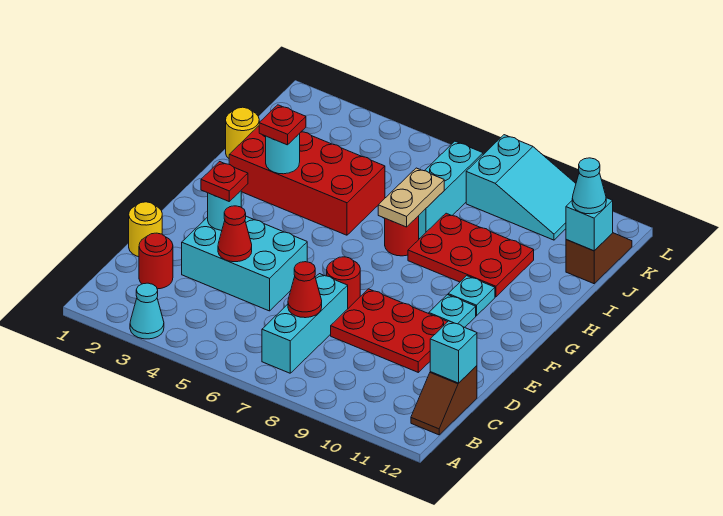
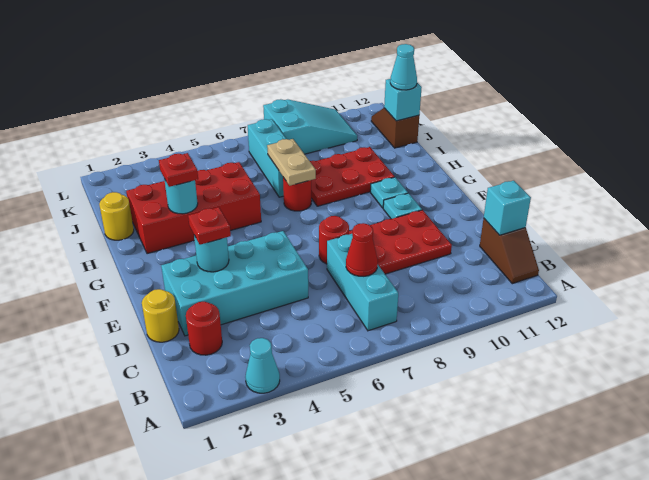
cyan 2x3 brick [182,216,307,311] -> cyan 2x4 brick [161,231,308,336]
red 1x1 cone [218,206,252,262] -> none

